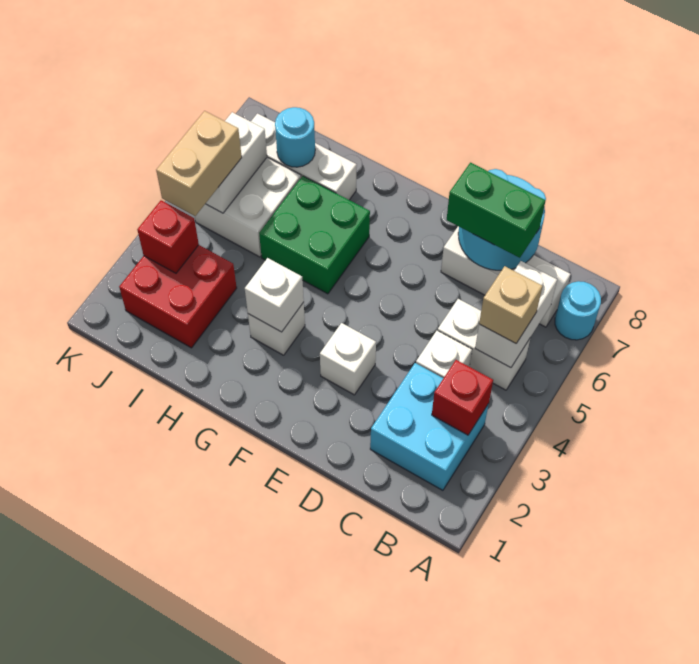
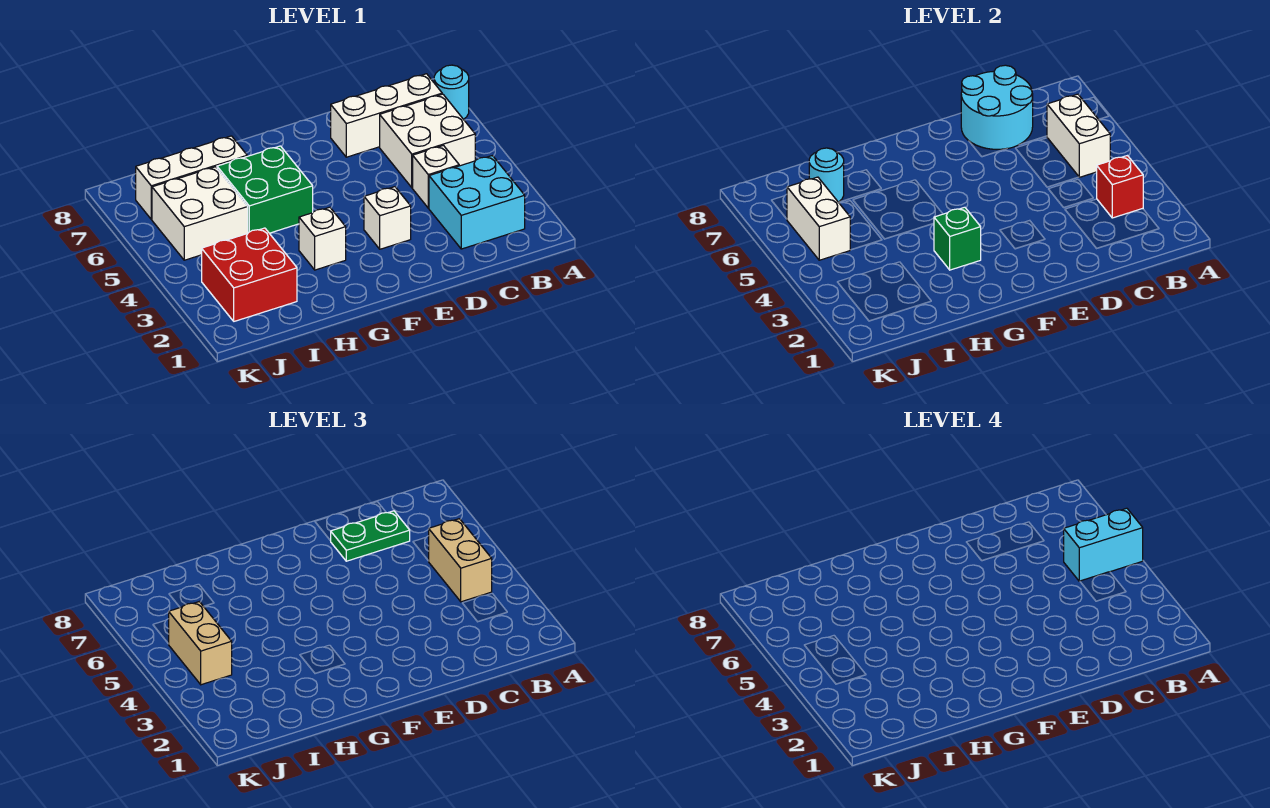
none -> cyan 1x2 brick [1064,508,1143,581]
white 1x2 brick [438,299,530,390] -> white 2x2 brick [380,94,475,188]
tan 1x1 brick [479,266,542,343] -> tan 1x2 brick [429,519,492,602]
green 1x2 brick [447,163,545,258] -> green 1x2 plate [331,511,410,561]
white 1x1 brick [245,258,304,332] -> green 1x1 brick [934,207,981,270]
red 1x1 brick [137,200,199,273] -> none

